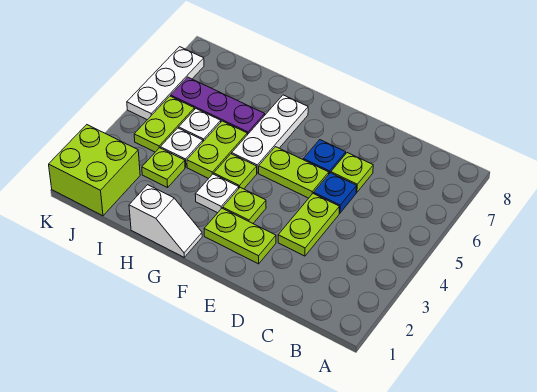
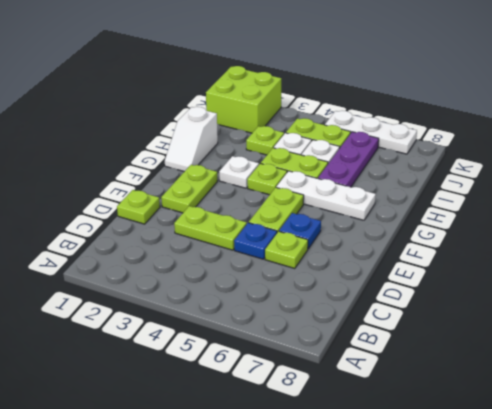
lime 1x1 plate [223,187,266,223] -> lime 1x1 plate moved to [117,190,160,224]

